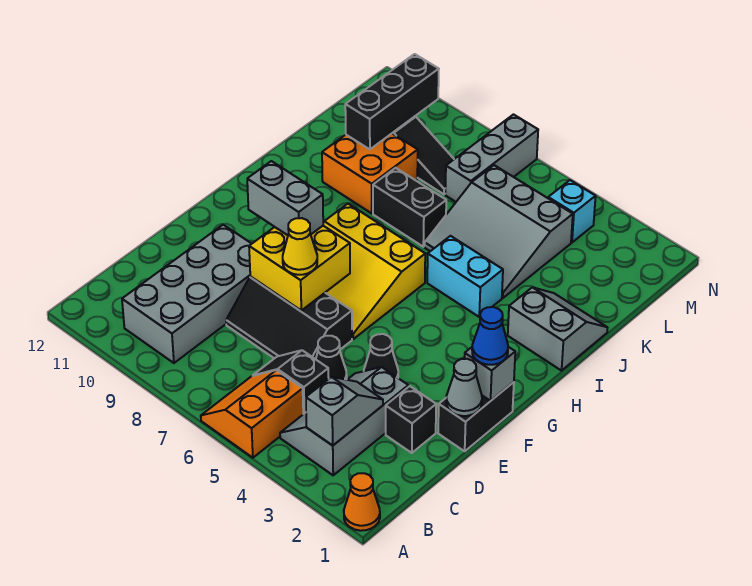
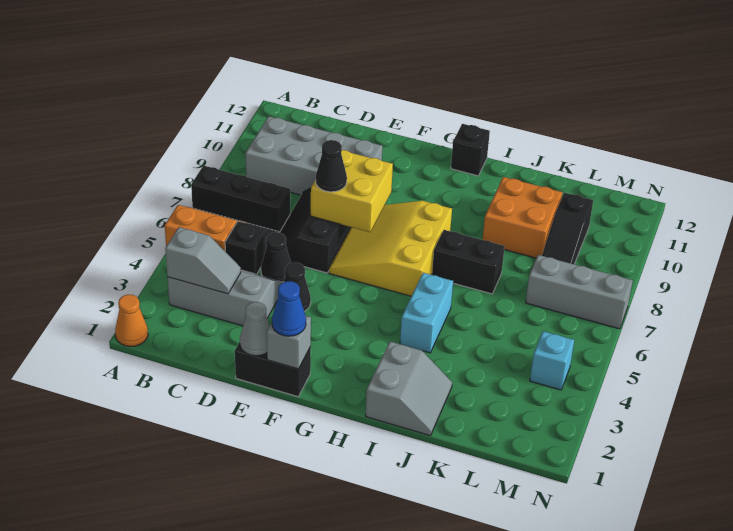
black 1x1 brick [386,386,436,453] -> black 1x1 brick moved to [451,124,490,176]
yellow 1x1 cone [283,218,317,275] -> black 1x1 cone [315,140,347,192]
grey 1x2 brick [247,161,323,235] -> none
grey 3x3 slope [425,165,573,298] -> none
black 1x2 brick [373,168,446,247] -> black 1x2 brick turned to [432,230,505,294]
black 1x3 brick [345,54,439,149] -> black 1x3 brick moved to [191,166,290,233]

